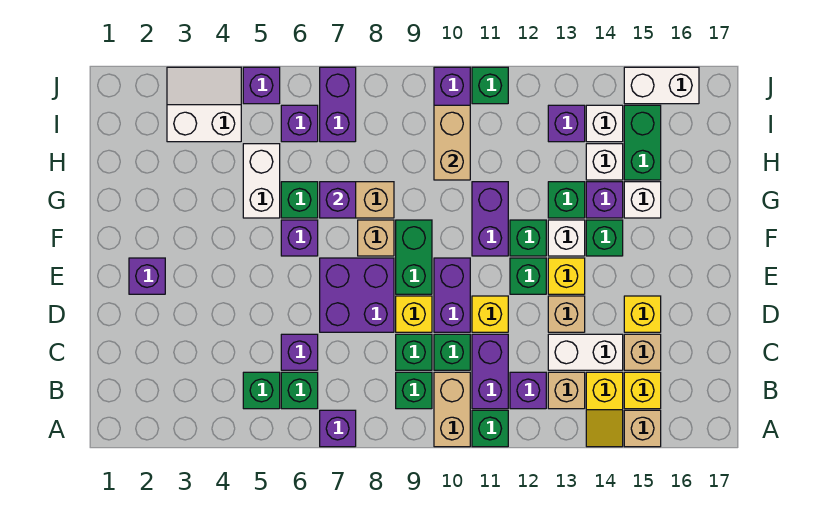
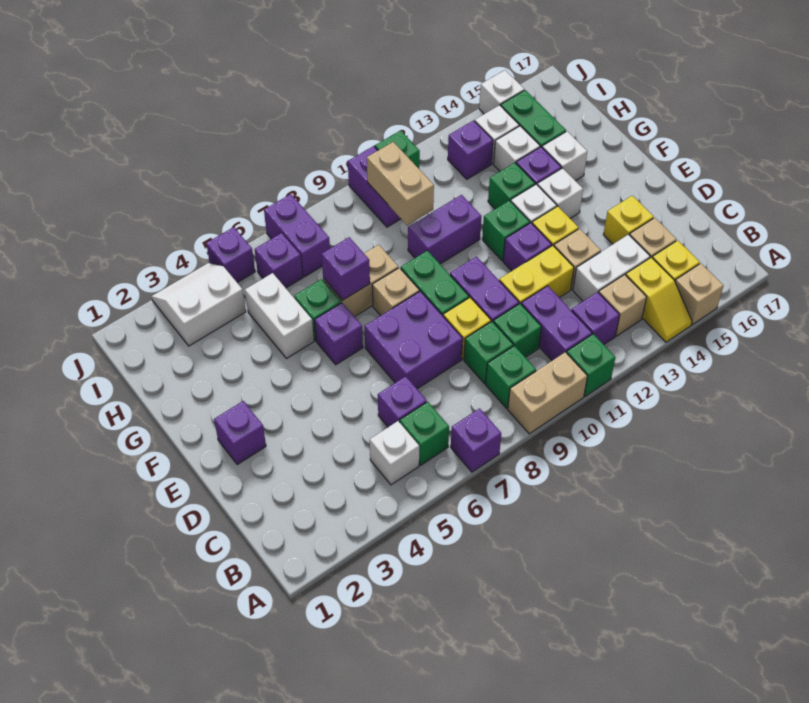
tan 1x2 brick [434,372,470,447] -> tan 1x2 brick turned to [508,352,587,434]
green 1x1 brick [243,372,280,409] -> white 1x1 brick [370,421,419,485]
yellow 1x1 brick [472,296,508,332] -> yellow 1x2 brick [499,246,574,304]
green 1x1 brick [510,258,546,294] -> purple 1x1 brick [503,223,552,271]
purple 1x2 brick [472,182,508,256] -> purple 1x2 brick turned to [408,195,481,264]
green 1x1 brick [586,220,623,256] -> white 1x1 brick [537,168,583,218]
white 1x2 brick [624,67,699,104] -> white 1x1 brick [479,70,524,114]

